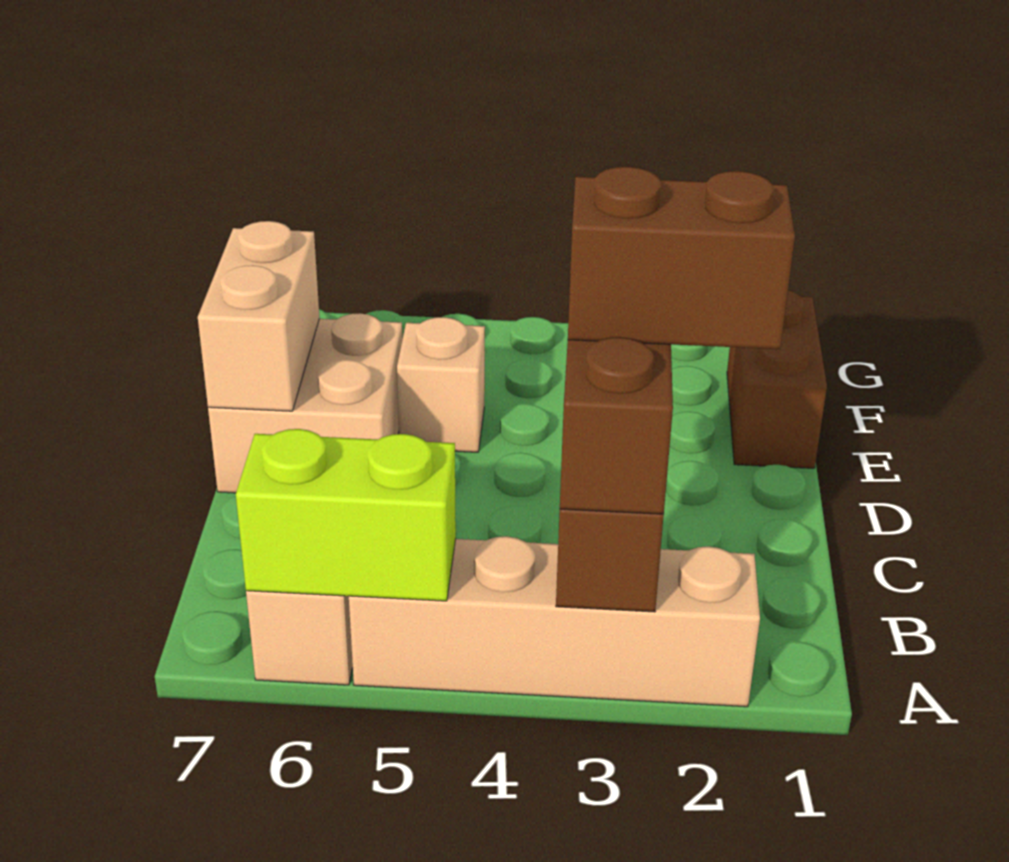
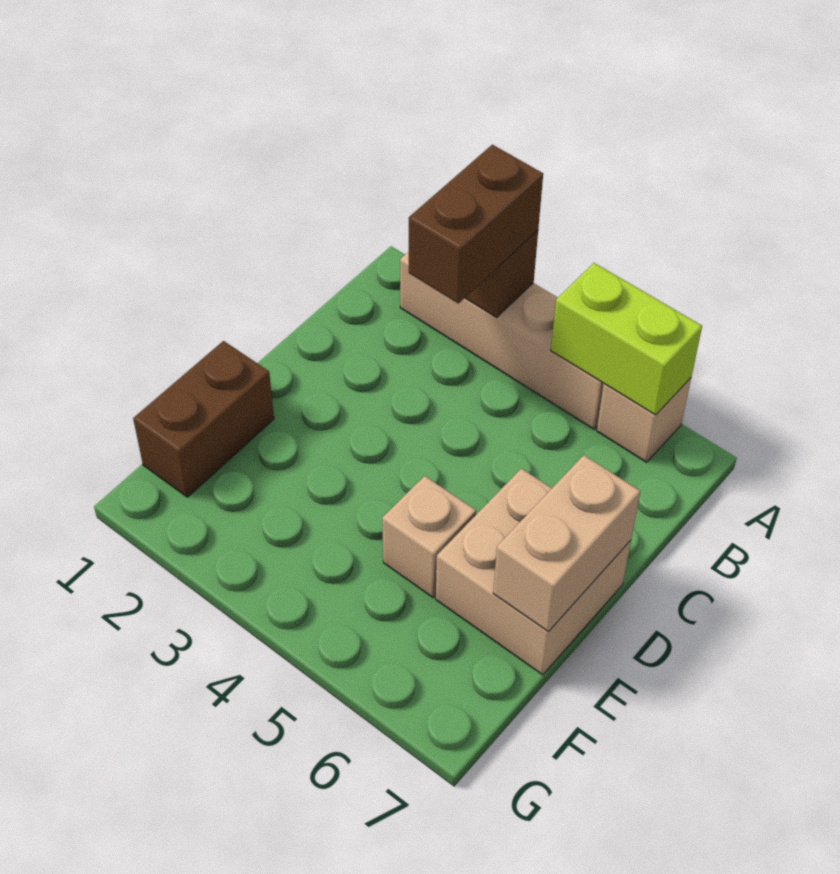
brown 1x2 brick [568,167,795,349] -> none

